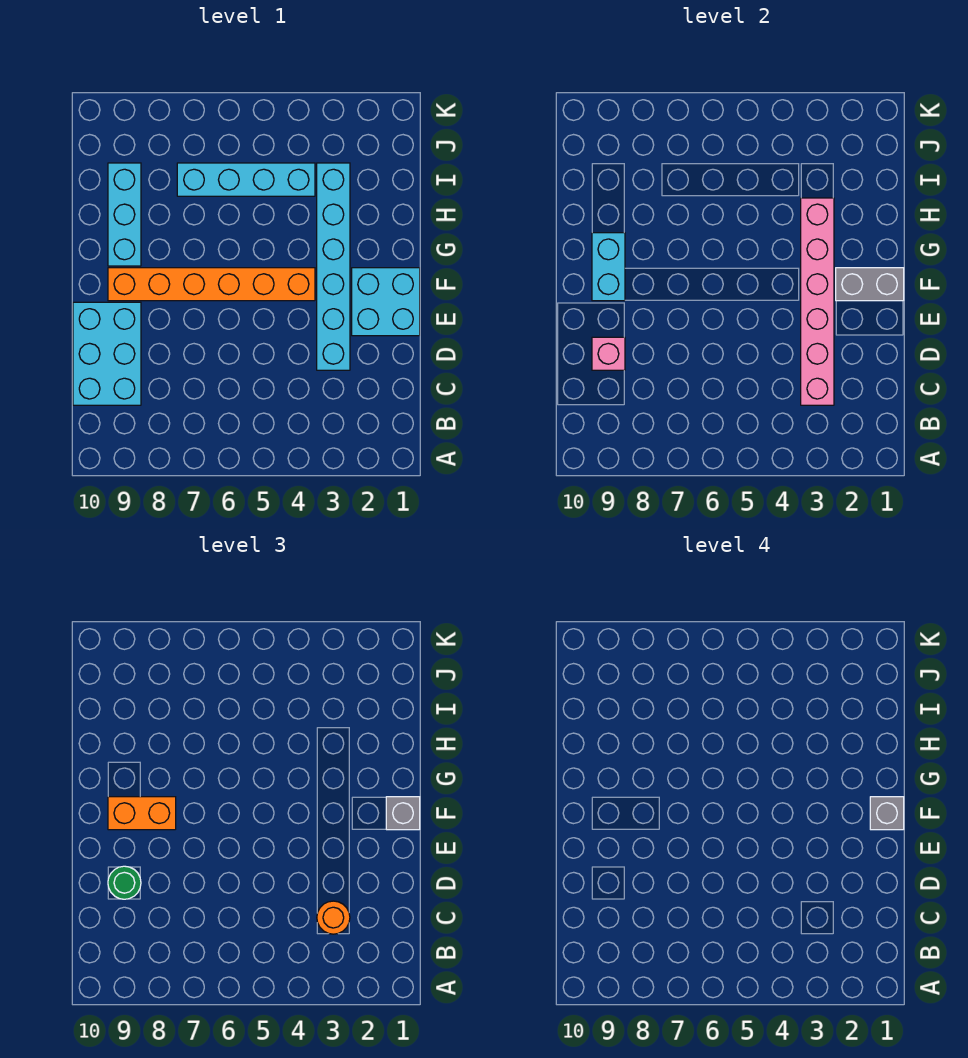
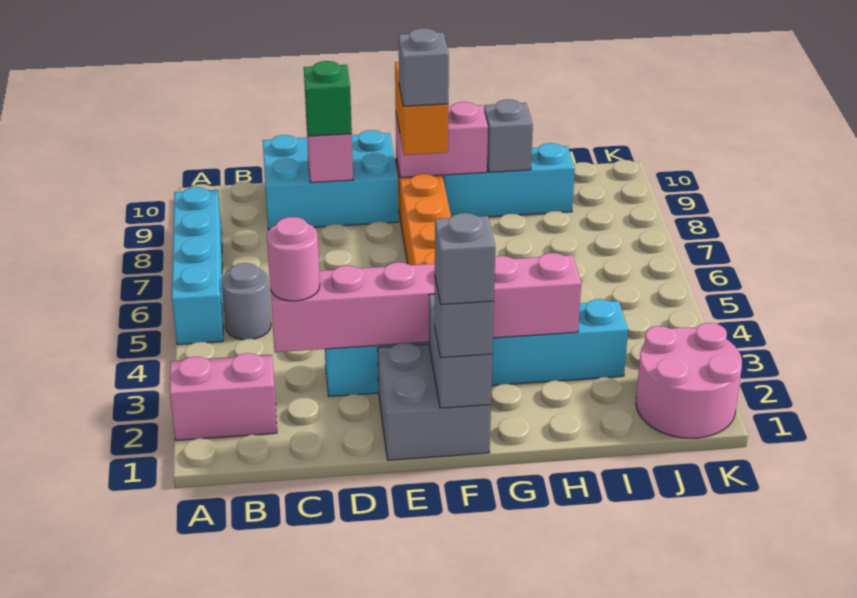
none -> pink 1x2 brick [170,353,277,440]
none -> grey 1x1 round brick [221,263,271,340]
orange 1x1 round brick [317,901,350,934] -> pink 1x1 round brick [267,217,320,301]
green 1x1 round brick [108,866,141,899] -> green 1x1 brick [304,61,352,136]
cyan 2x2 brick [352,268,420,336] -> grey 2x2 brick [378,343,491,460]
none -> grey 1x1 brick [399,28,449,106]
cyan 1x2 brick [592,233,625,301] -> pink 1x2 brick [396,102,488,177]
none -> grey 1x1 brick [484,99,533,172]
cyan 1x4 brick [177,163,315,196] -> cyan 1x4 brick moved to [172,187,223,345]
none -> pink 2x2 round brick [636,323,742,438]

